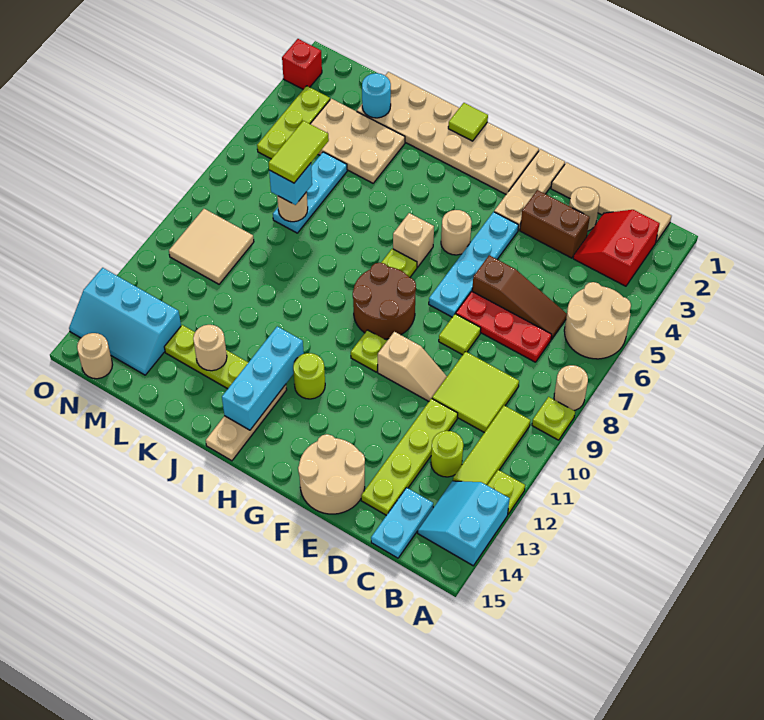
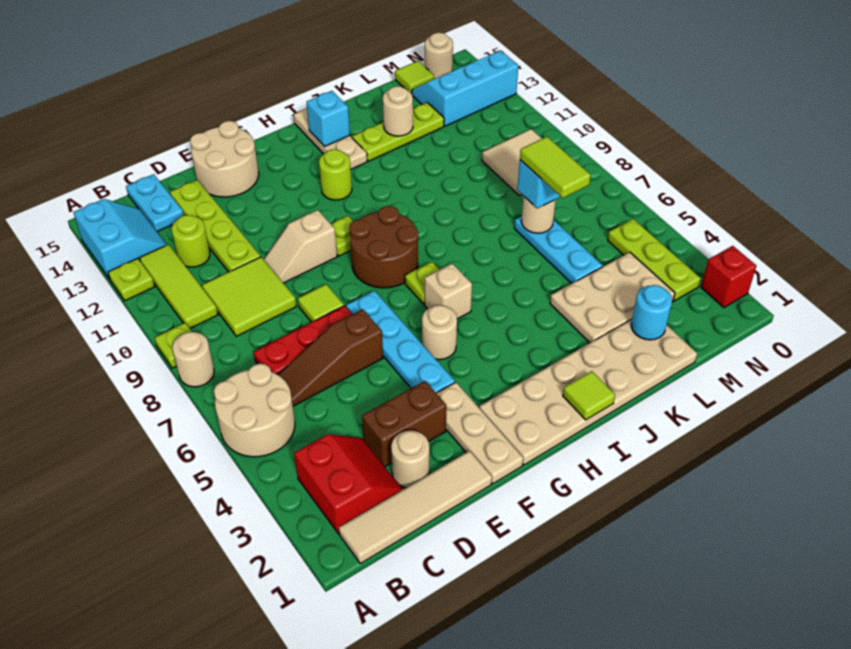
cyan 1x3 brick [222,326,304,430] -> cyan 1x1 brick [307,91,350,147]
none -> lime 1x1 tile [395,61,434,94]

